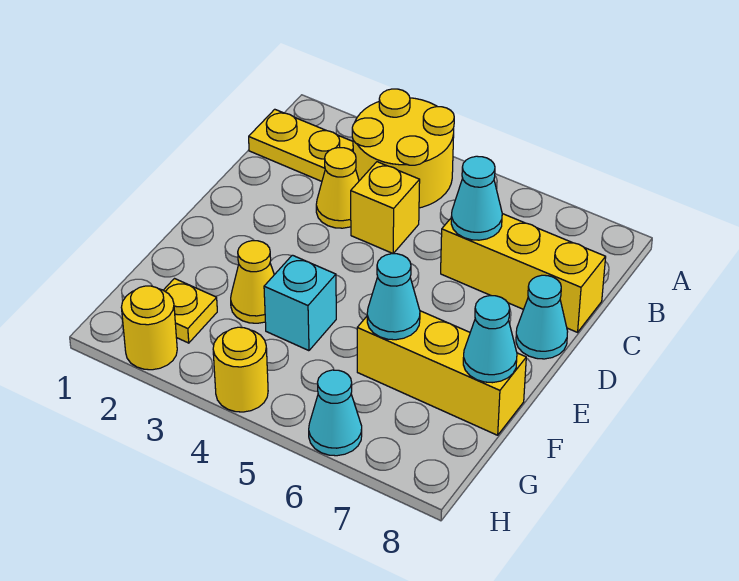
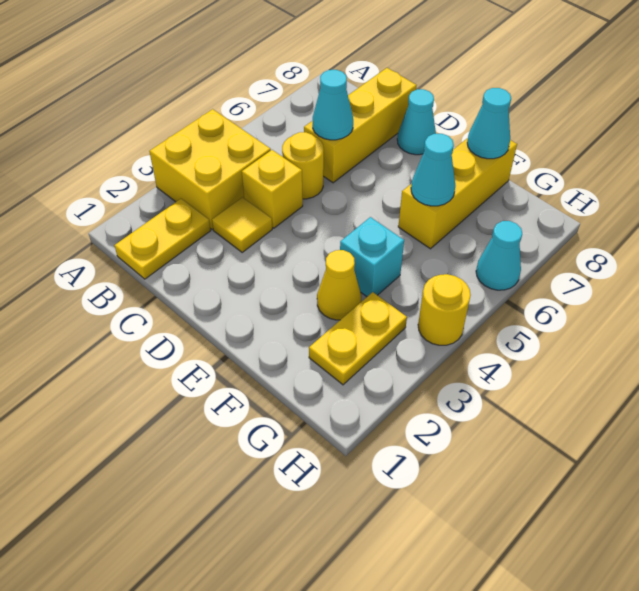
yellow 2x2 round brick [352,89,454,208] -> yellow 2x2 brick [149,109,271,229]
yellow 1x1 cone [316,148,359,228] -> yellow 1x1 tile [212,197,272,252]
yellow 1x1 plate [163,279,217,343] -> yellow 1x2 plate [309,292,407,385]
yellow 1x1 round brick [121,286,177,370] -> yellow 1x1 round brick moved to [282,132,324,199]

